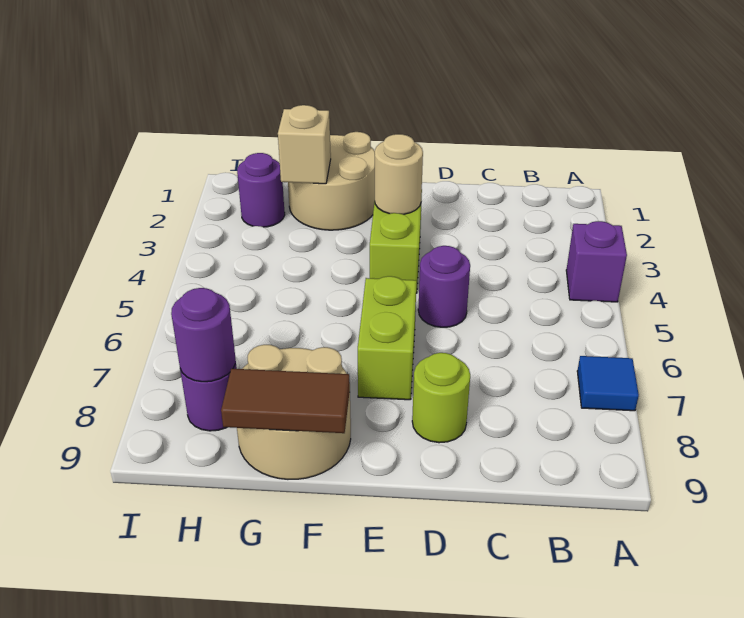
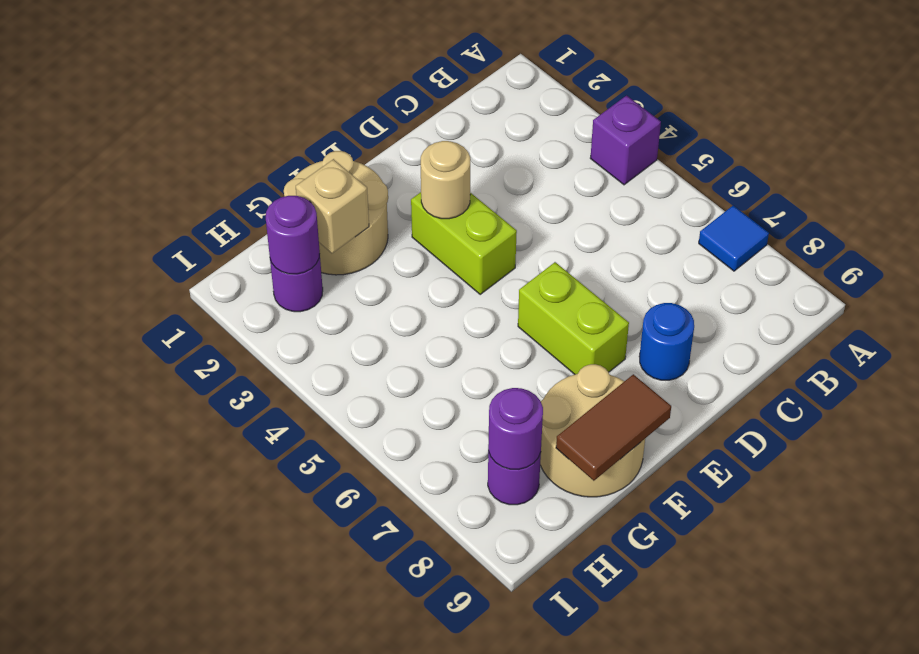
purple 1x1 round brick [418,246,470,327] -> purple 1x1 round brick moved to [266,196,320,274]
lime 1x1 round brick [412,353,470,443] -> blue 1x1 round brick [639,303,694,380]

